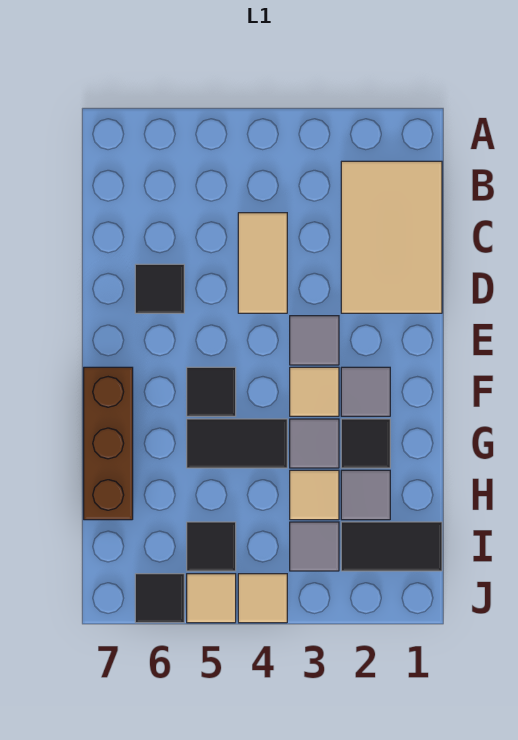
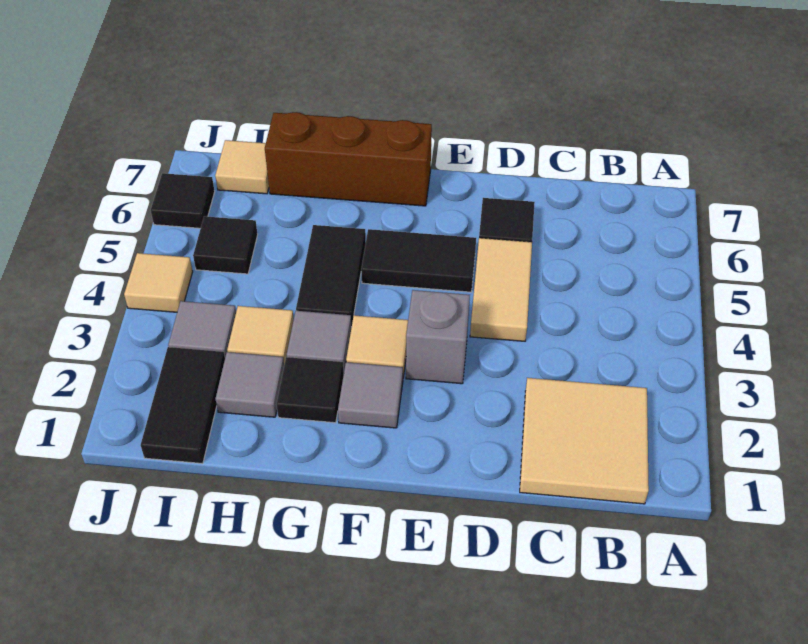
tan 2x3 tile [341,161,442,313] -> tan 2x2 tile [520,378,649,504]
tan 1x2 tile [238,213,287,313] -> tan 1x2 tile turned to [470,238,532,341]
grey 1x1 tile [290,316,339,365] -> grey 1x1 brick [406,290,470,384]
black 1x1 tile [187,367,236,416] -> black 1x2 tile [361,229,476,292]
tan 1x1 tile [187,574,236,623] -> tan 1x1 tile moved to [215,140,269,194]

